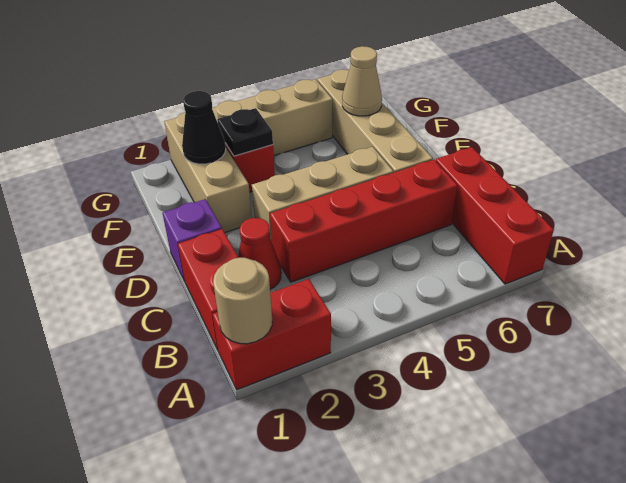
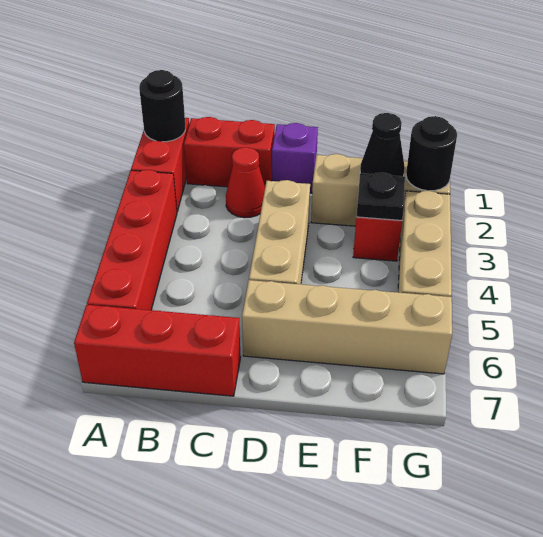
tan 1x1 round brick [213,258,272,344] -> black 1x1 round brick [139,70,185,142]
red 1x4 brick [270,160,457,282] -> red 1x4 brick moved to [87,170,177,310]
tan 1x1 cone [342,46,382,116] -> none
none -> black 1x1 round brick [406,116,457,191]

